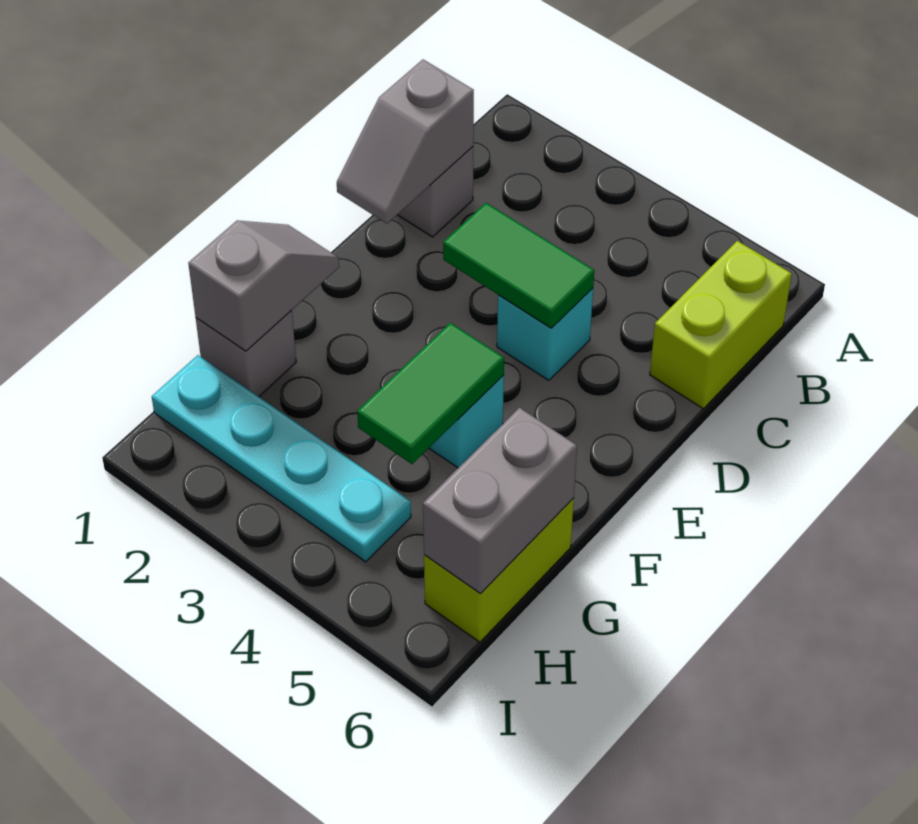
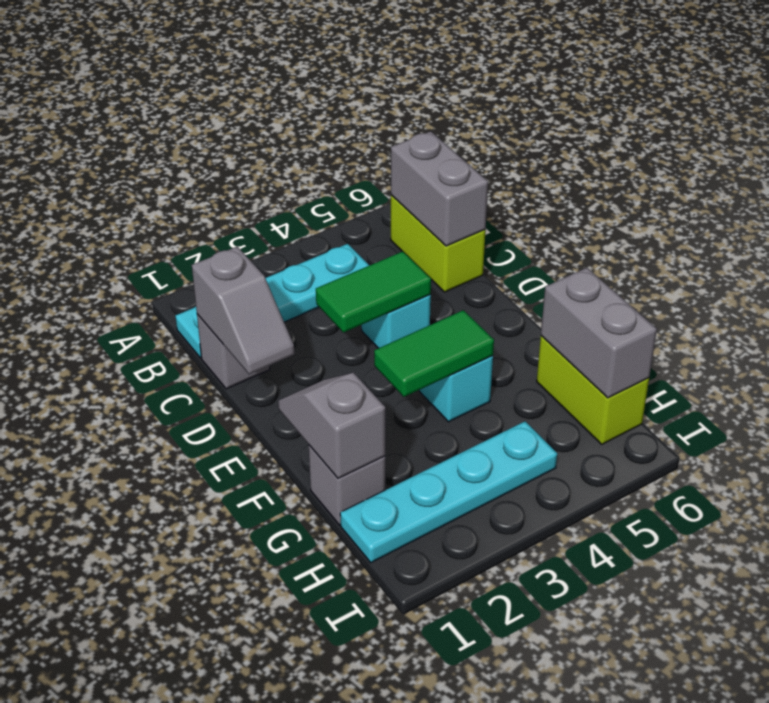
none -> cyan 1x4 plate [175,244,369,358]
none -> grey 1x2 brick [391,131,488,246]
green 1x2 tile [357,323,504,464] -> green 1x2 tile turned to [374,310,494,397]

